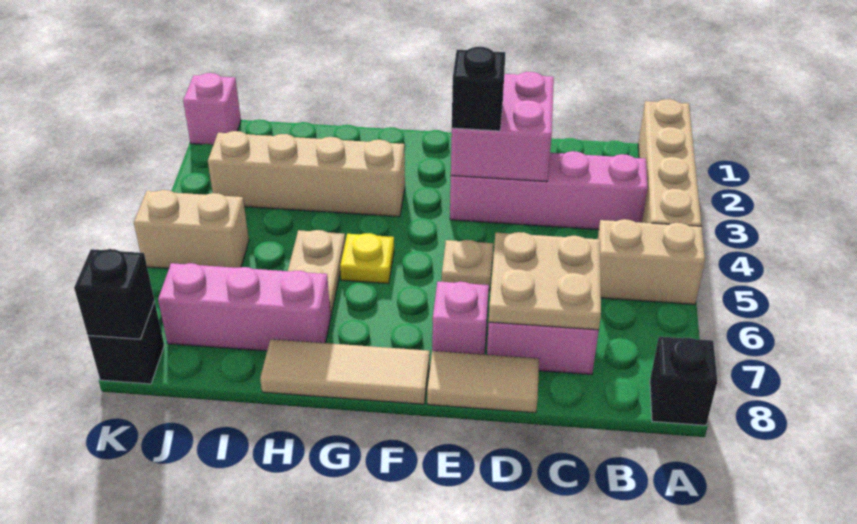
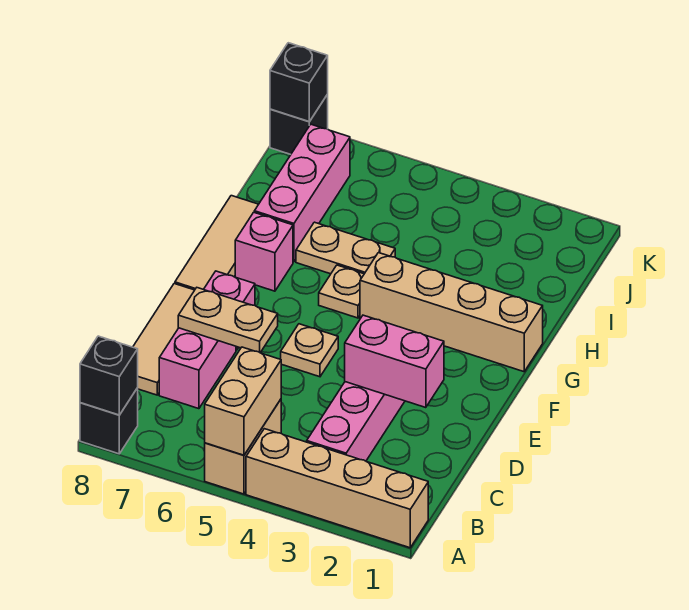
tan 2x2 plate [489,232,601,330] -> tan 1x2 plate [178,288,278,353]
pink 2x2 brick [451,72,554,182] -> pink 1x2 brick [345,315,444,408]
tan 1x2 tile [427,351,539,413] -> tan 1x3 tile [133,284,194,395]
black 1x1 brick [452,47,505,131] -> black 1x1 brick moved to [80,336,138,415]
tan 1x4 brick [208,131,405,217] -> tan 1x4 brick turned to [360,253,543,372]
yellow 1x1 plate [340,233,394,283] -> tan 1x1 plate [319,265,364,318]
tan 1x2 brick [134,190,249,268] -> tan 1x2 brick moved to [205,347,281,455]
pink 1x1 brick [183,73,241,145] -> pink 1x1 brick moved to [235,212,293,291]

